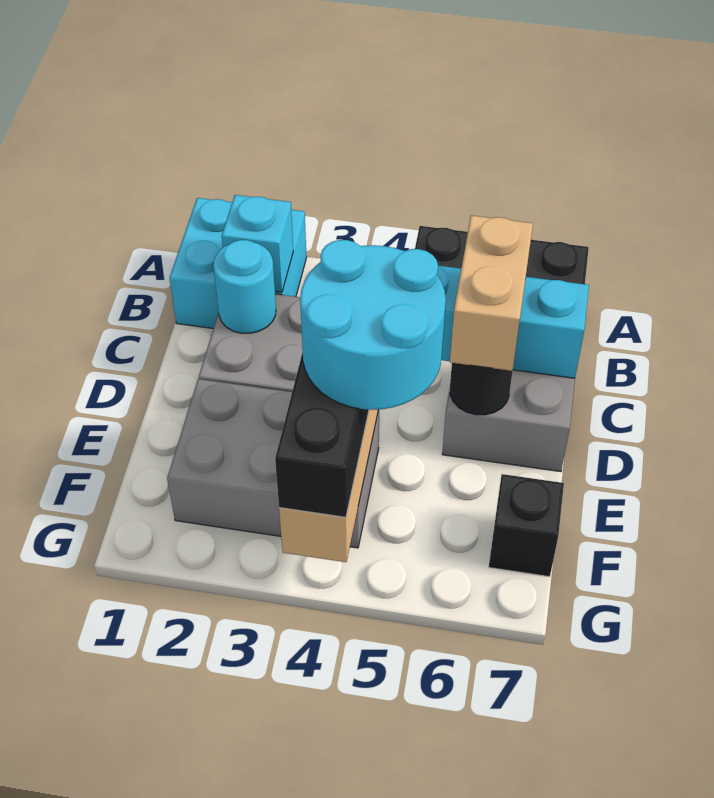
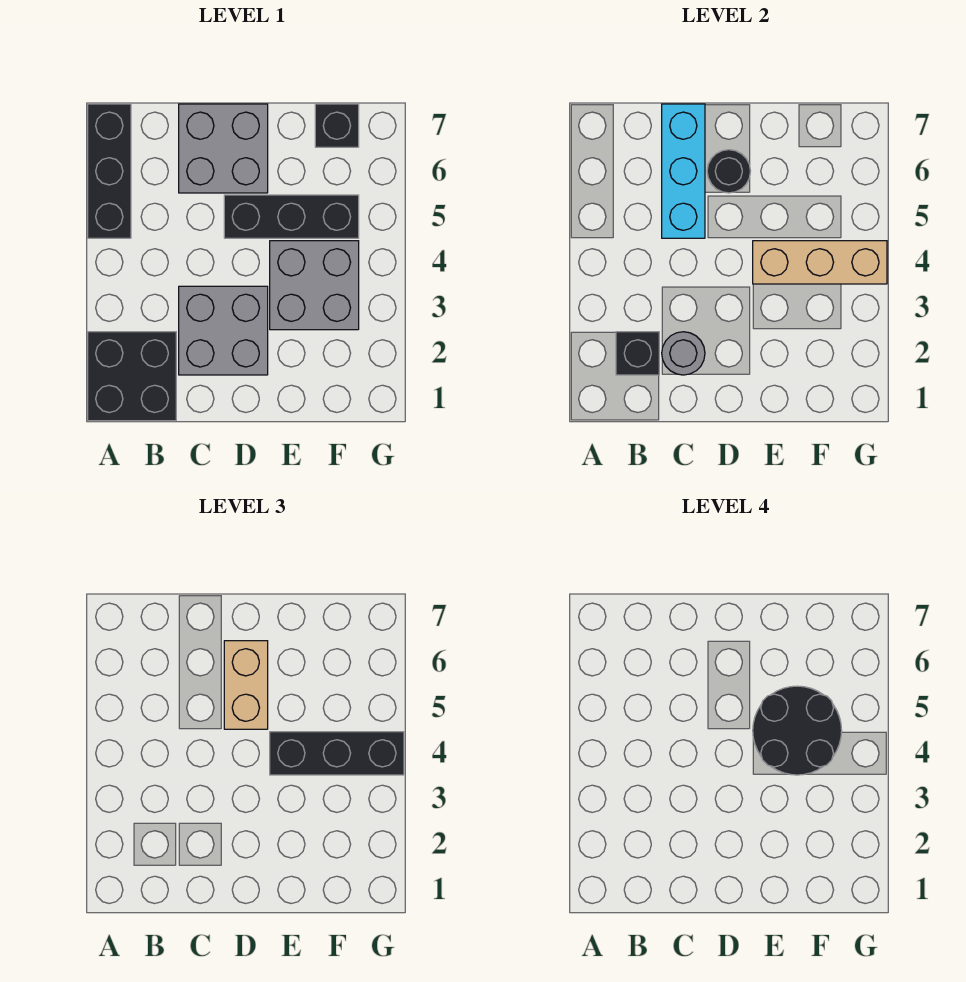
cyan 2x2 brick [169,198,307,329] -> black 2x2 brick [88,332,176,421]
cyan 1x1 brick [222,195,293,292] -> black 1x1 brick [616,332,659,375]
cyan 1x1 round brick [213,240,276,333] -> grey 1x1 round brick [662,332,705,375]
tan 1x2 brick [450,215,533,371] -> tan 1x2 brick turned to [224,641,268,729]
none -> black 1x3 brick [224,195,359,238]
grey 2x3 brick [167,379,379,548] -> grey 2x2 brick [270,241,359,330]
cyan 2x2 round brick [300,240,446,410] -> black 2x2 round brick [753,686,842,775]

